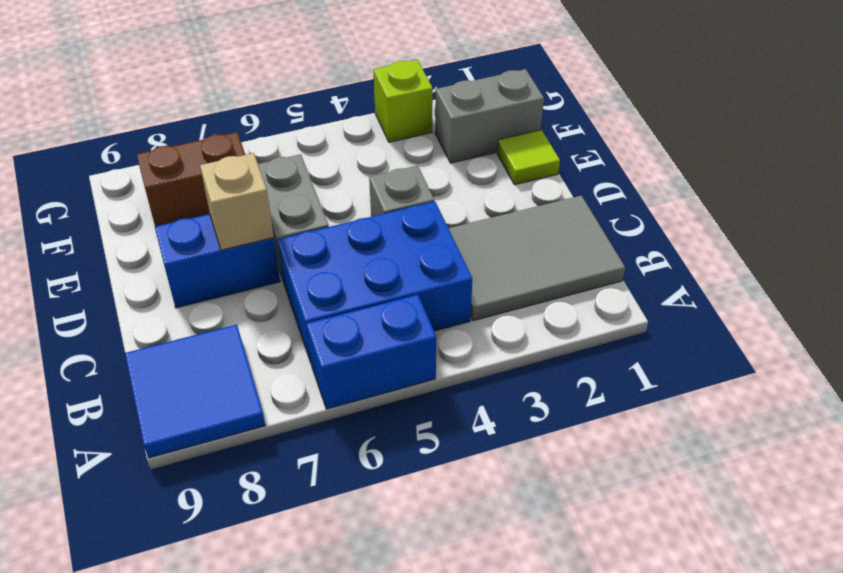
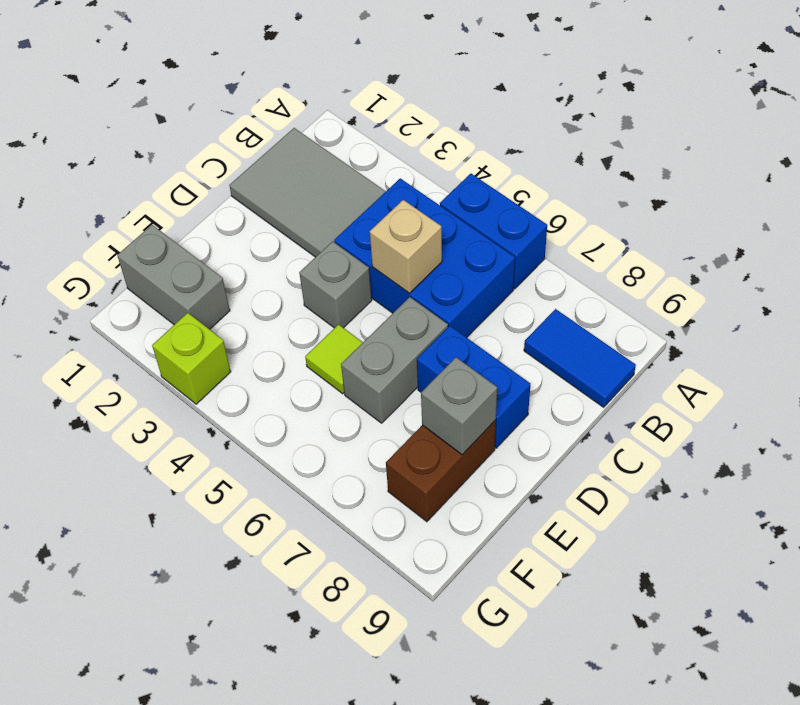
blue 2x2 tile [125,325,265,458] -> blue 1x2 tile [524,309,636,407]
tan 1x1 brick [200,153,274,250] -> tan 1x1 brick moved to [370,200,442,293]
lime 1x1 tile [497,130,560,185] -> lime 1x1 tile moved to [305,324,363,394]
none -> grey 1x1 brick [421,357,497,455]
brown 1x2 brick [137,132,245,226] -> brown 1x2 brick turned to [386,420,496,522]

